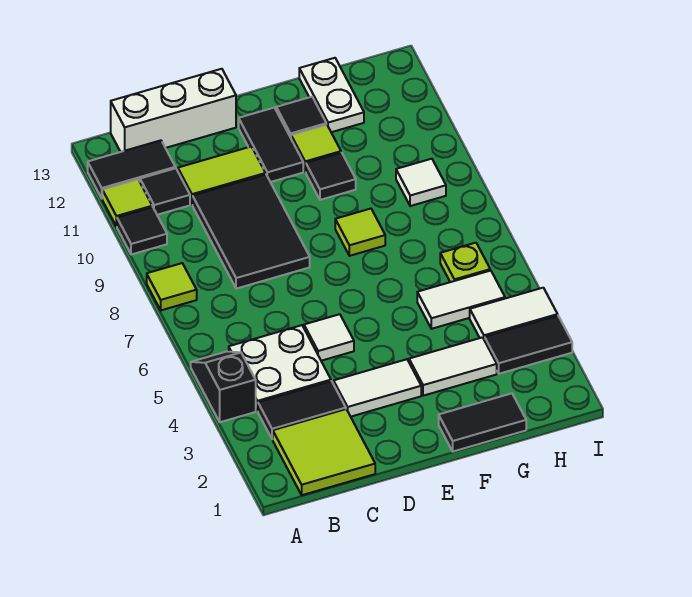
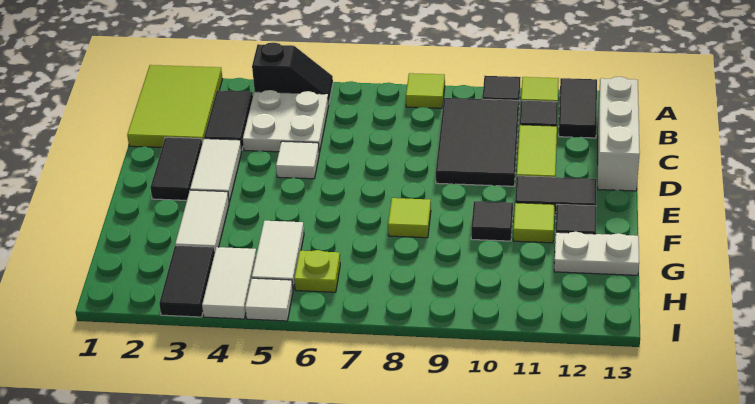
lime 2x2 tile [273,409,375,495] -> lime 2x3 tile [127,65,223,147]
black 2x3 tile [193,175,310,289] -> black 2x3 tile turned to [436,98,519,186]
black 1x2 tile [439,393,526,451] -> black 1x2 tile moved to [150,137,202,200]
white 1x1 tile [396,159,446,206] -> white 1x1 tile moved to [245,278,293,321]

